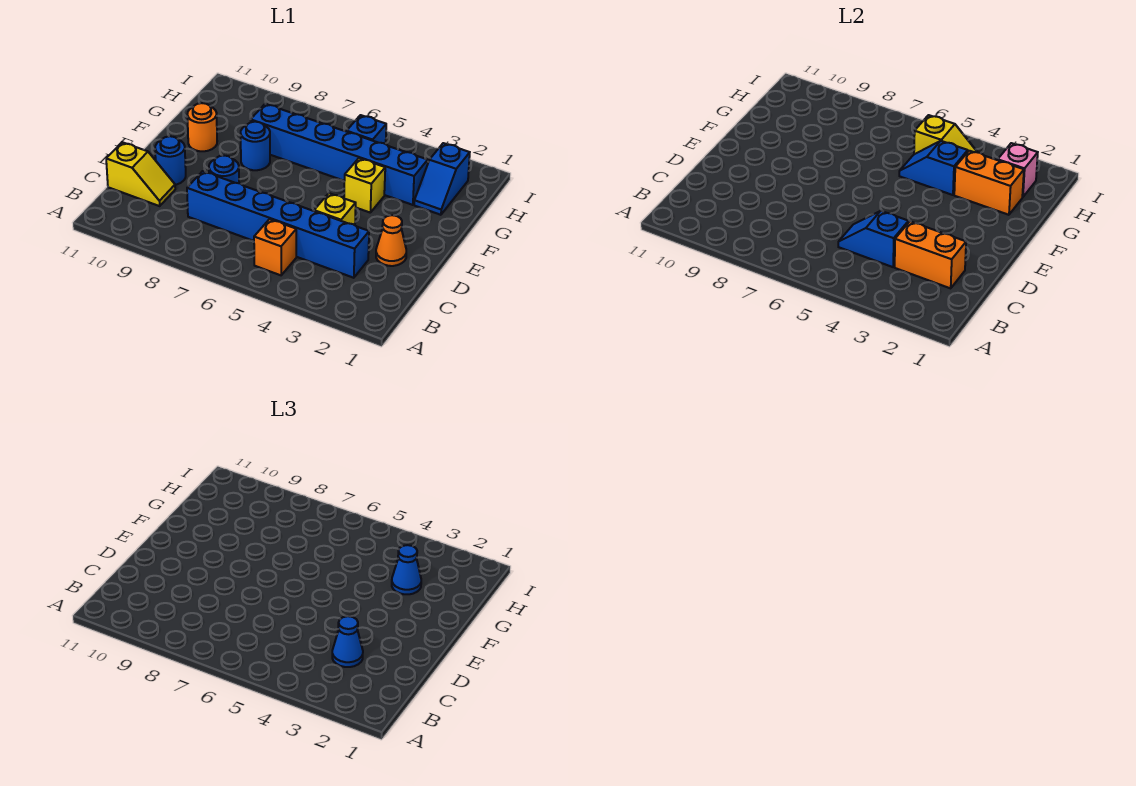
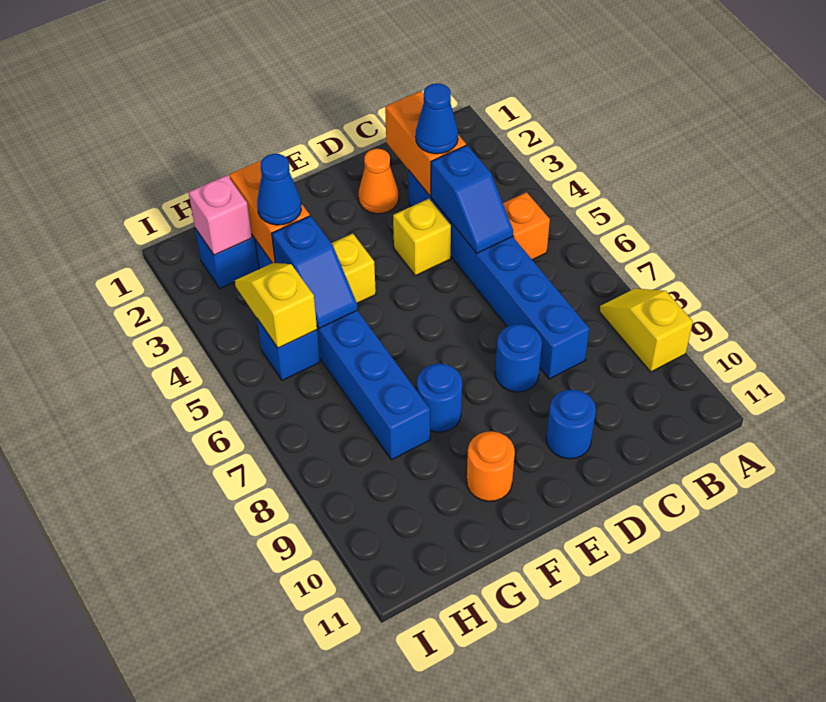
yellow 1x2 slope [106,142,175,206] -> yellow 1x2 slope moved to [599,289,693,372]

